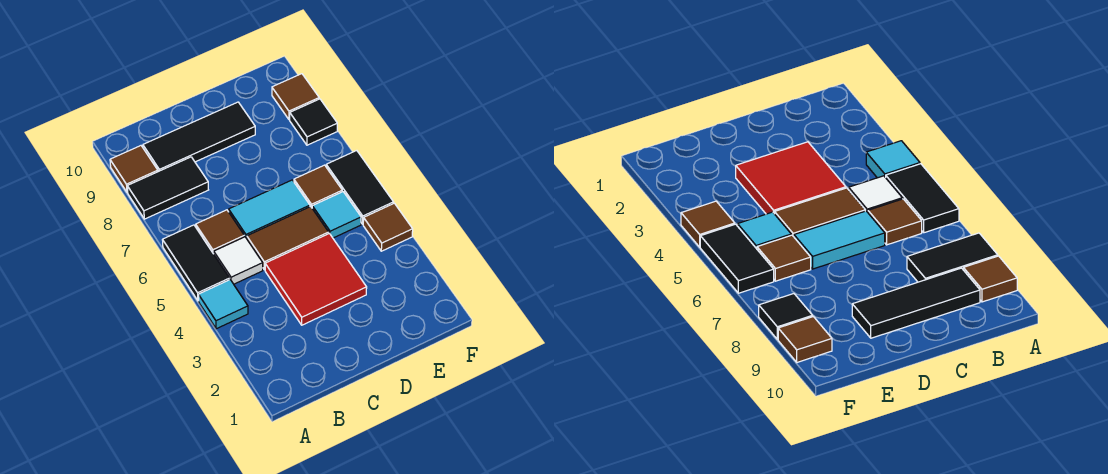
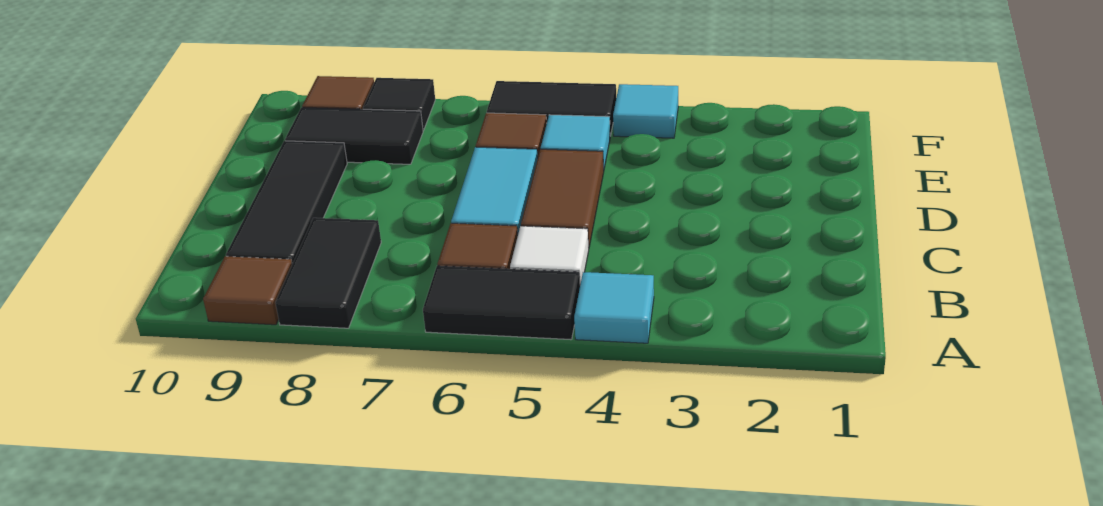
red 2x2 tile [265,234,367,325] -> none
none -> black 1x2 tile [285,107,423,164]
brown 1x1 tile [363,203,413,251] -> cyan 1x1 tile [613,84,678,138]

